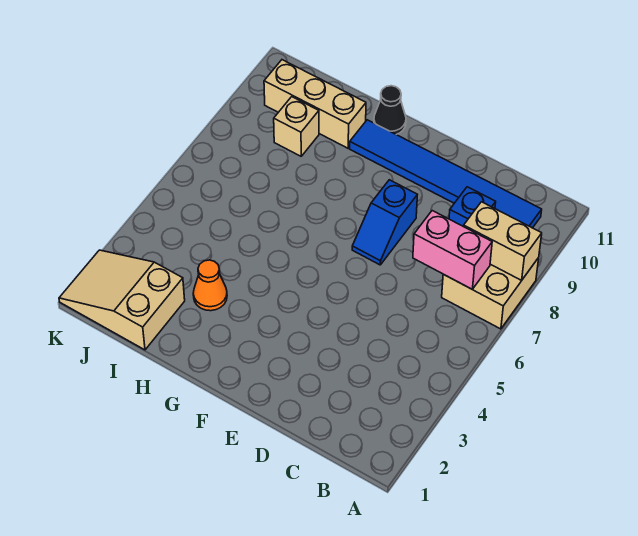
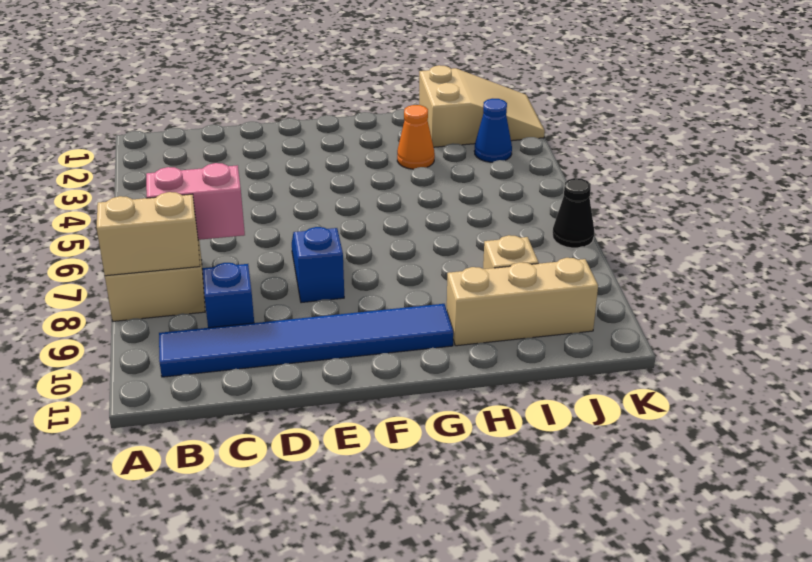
black 1x1 cone [374,86,406,135] -> black 1x1 cone moved to [552,178,594,248]
none -> blue 1x1 cone [474,99,512,162]

